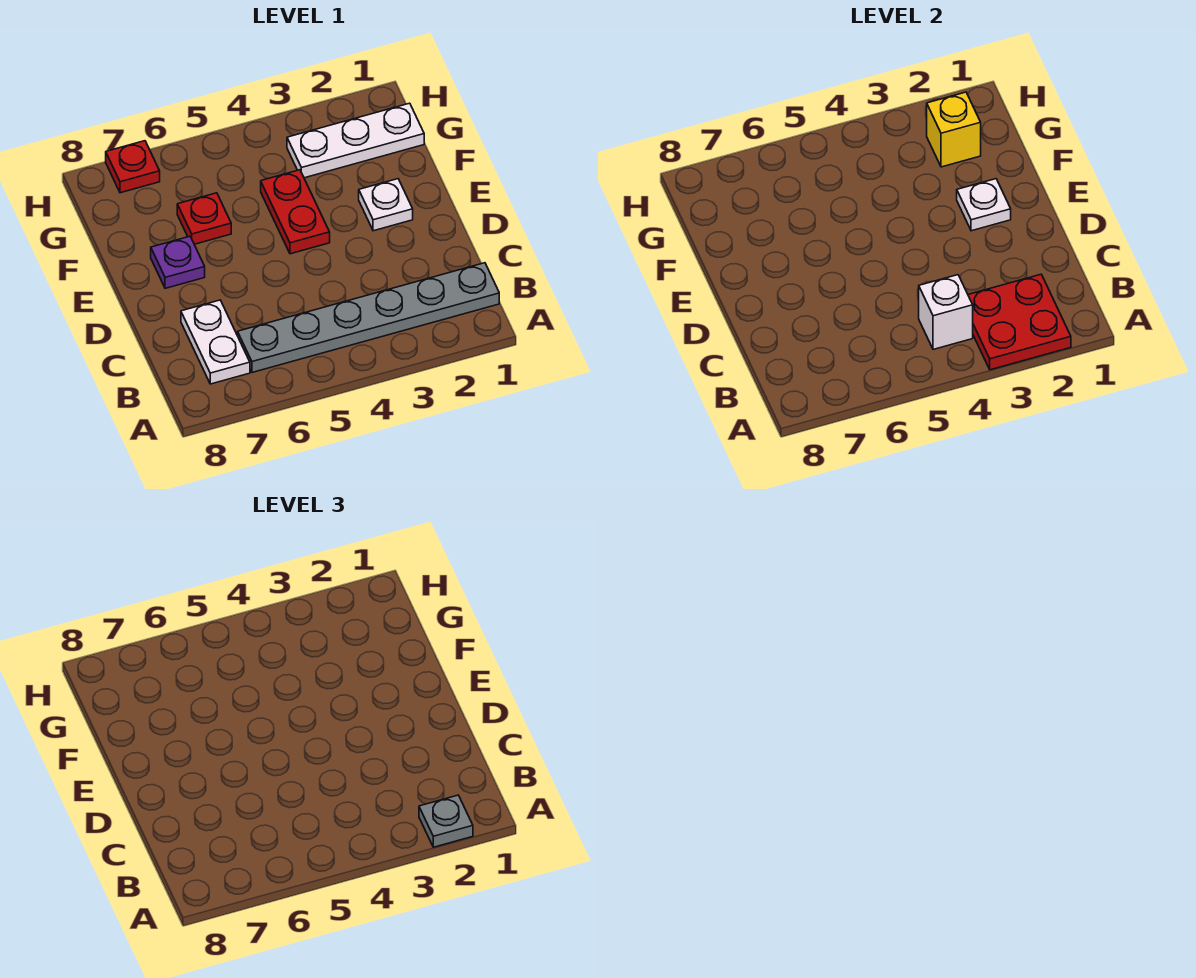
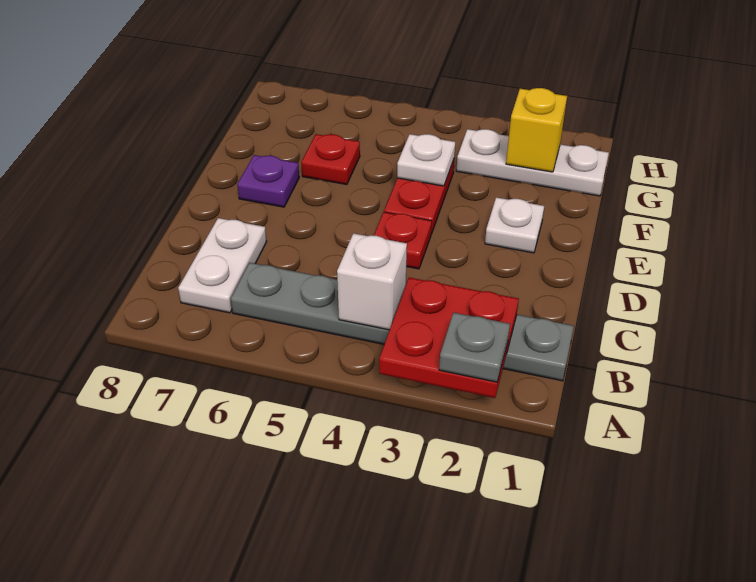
white 1x1 plate [957,179,1011,231] -> white 1x1 plate moved to [397,134,455,186]
red 1x1 plate [106,141,160,193] -> red 1x1 plate moved to [374,212,432,269]

